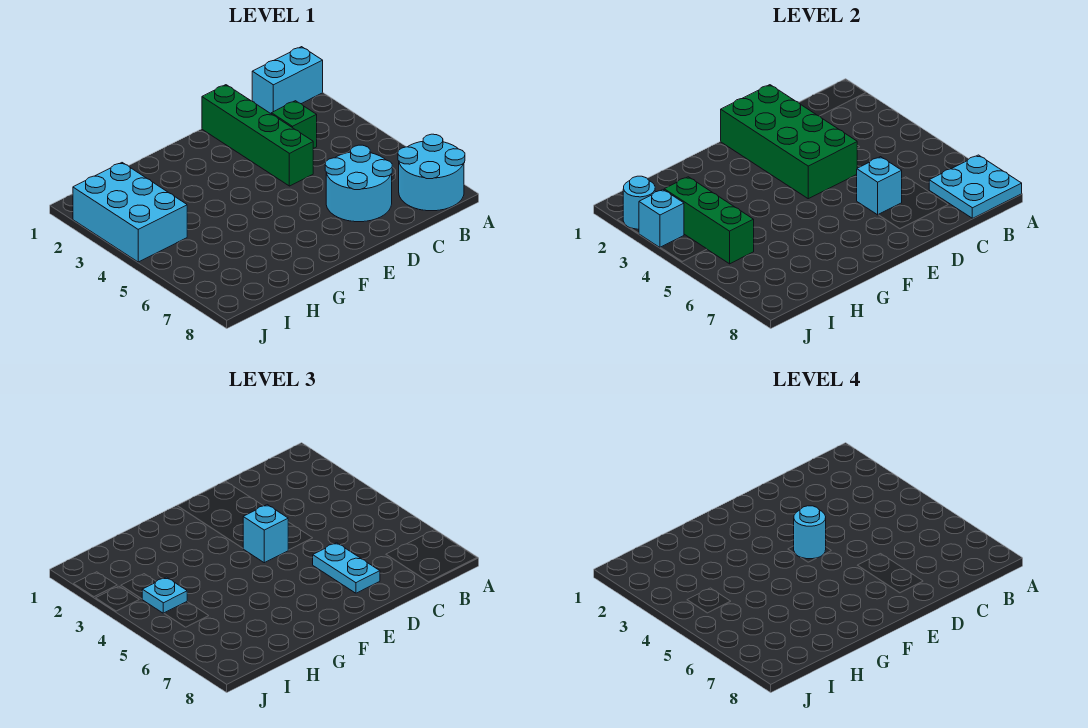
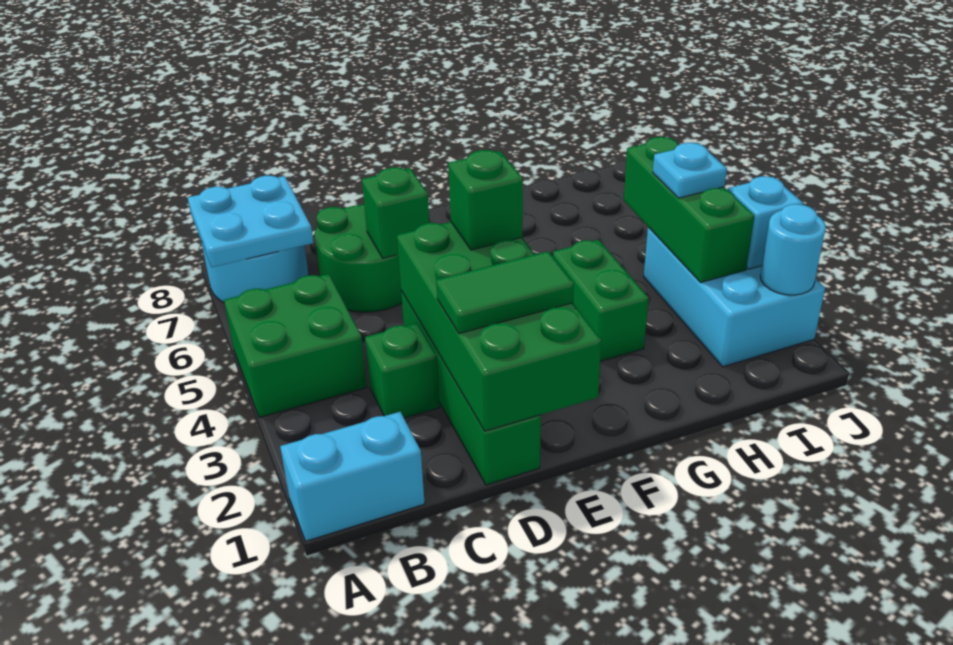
none -> green 2x2 brick [224,274,367,417]
cyan 2x2 round brick [325,145,392,222] -> green 2x2 round brick [315,205,402,312]
none -> green 1x2 tile [436,251,574,334]
cyan 1x1 brick [857,157,902,215] -> green 1x1 brick [362,167,429,258]
cyan 1x2 plate [313,543,380,593] -> none
cyan 1x1 brick [243,505,288,563] -> green 1x1 brick [448,150,523,250]
cyan 1x1 round brick [794,506,826,559] -> none
none -> green 1x2 brick [553,240,649,361]

